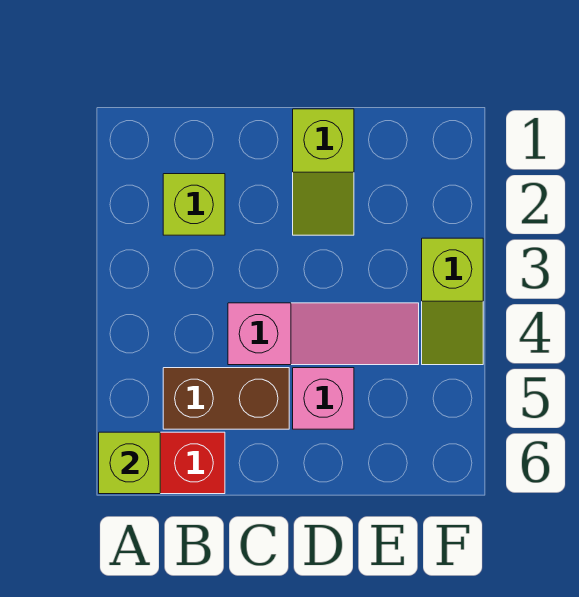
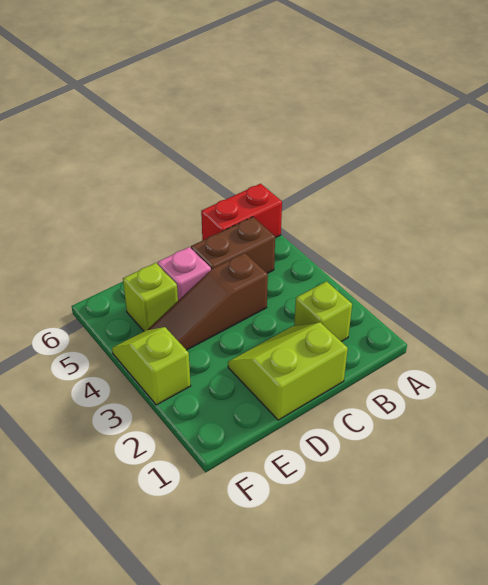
lime 1x1 brick [99,432,160,494] -> lime 1x1 brick moved to [123,263,178,331]
pink 1x3 slope [228,303,419,365] -> brown 1x3 slope [148,253,268,350]
lime 1x2 slope [293,109,354,235] -> lime 2x2 slope [228,322,348,420]

